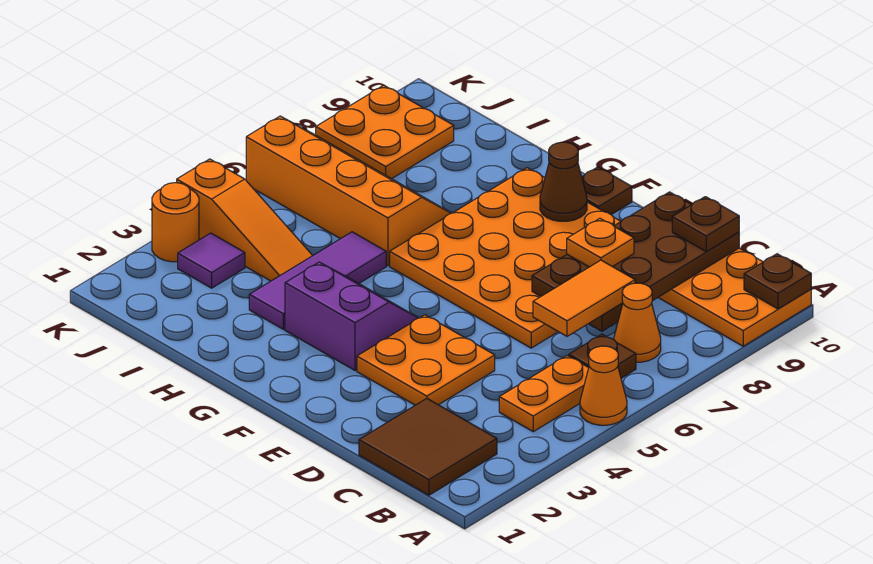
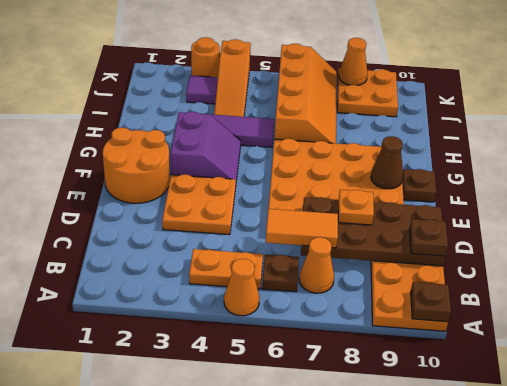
brown 2x2 tile [359,399,497,495] -> none
none -> orange 2x2 round brick [103,128,170,203]
none -> orange 1x1 cone [339,38,368,86]

